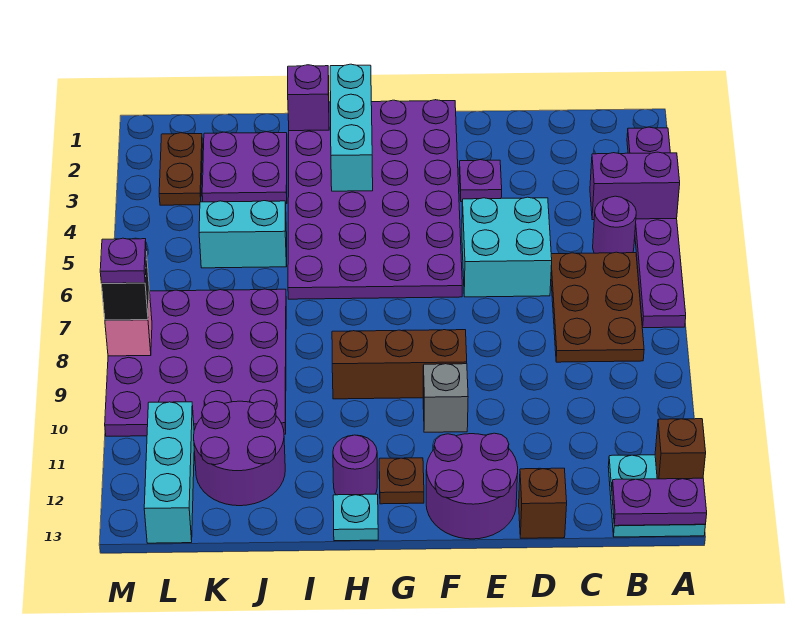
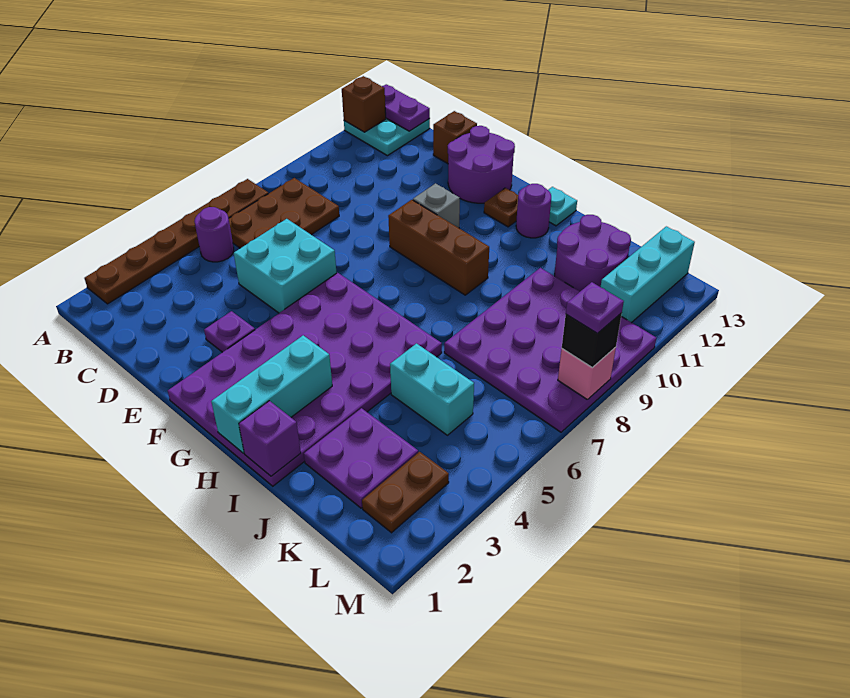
purple 1x6 plate [627,127,686,328] -> brown 1x6 plate [84,179,268,304]
purple 1x2 brick [590,152,680,220] -> none

